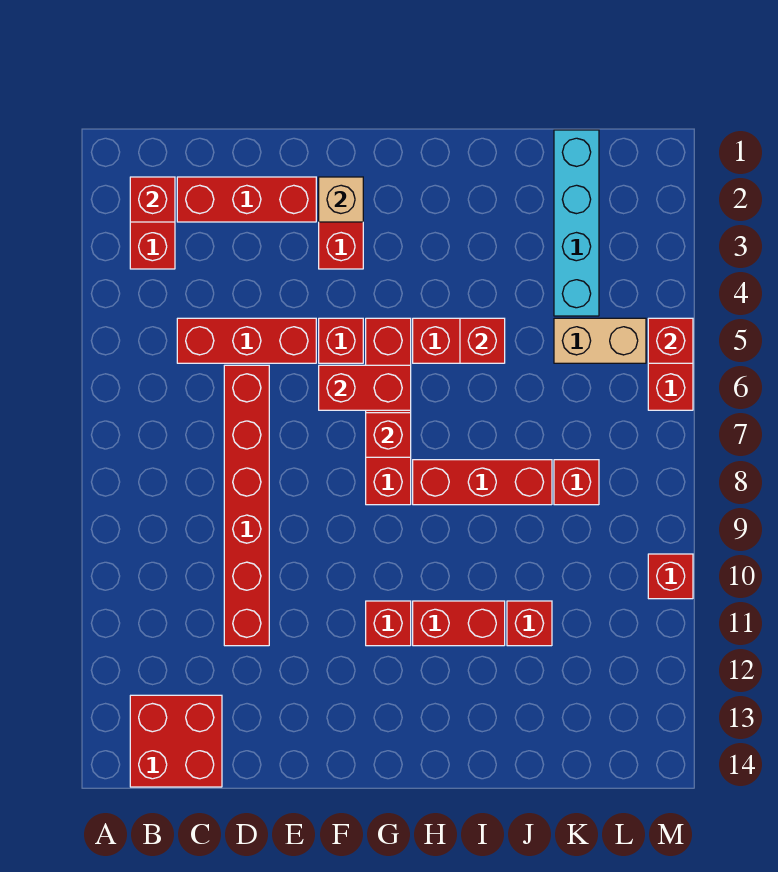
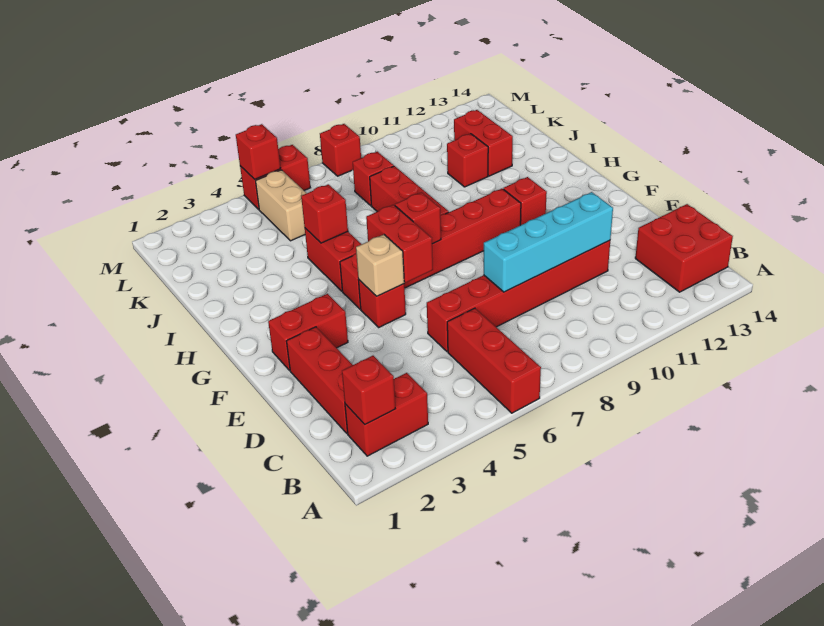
red 1x3 brick [177,318,316,363] -> red 1x3 brick moved to [447,308,541,413]
tan 1x1 brick [319,177,363,222] -> tan 1x1 brick moved to [356,235,404,296]
red 1x4 brick [366,318,411,505] -> red 1x6 brick [340,189,521,309]
red 1x2 brick [413,601,505,646] -> red 1x2 brick moved to [454,110,513,176]
cyan 1x4 brick [554,130,599,316] -> cyan 1x4 brick moved to [484,192,613,292]
red 1x1 brick [648,554,693,599] -> red 1x1 brick moved to [320,124,361,176]

